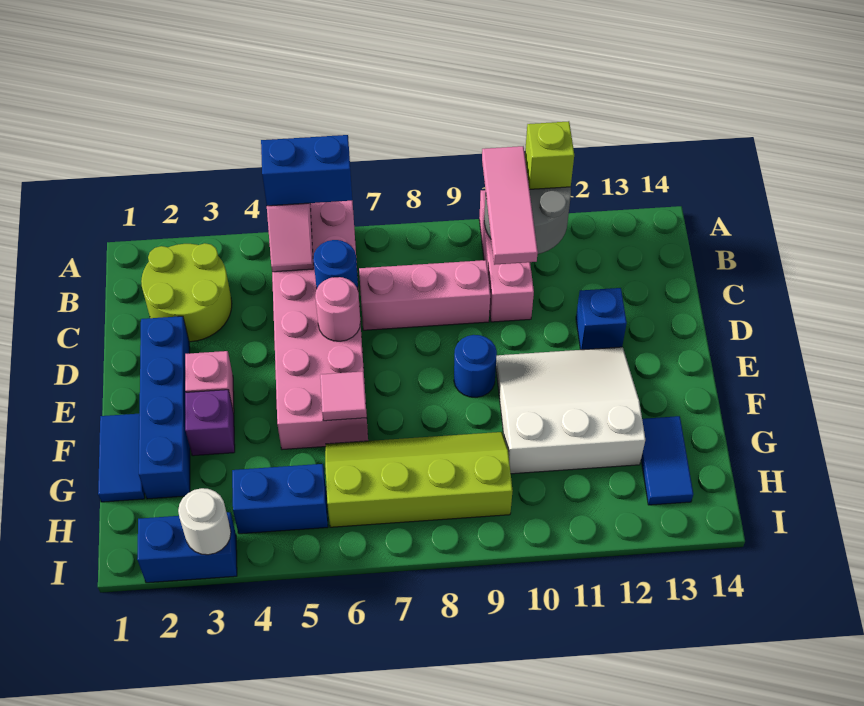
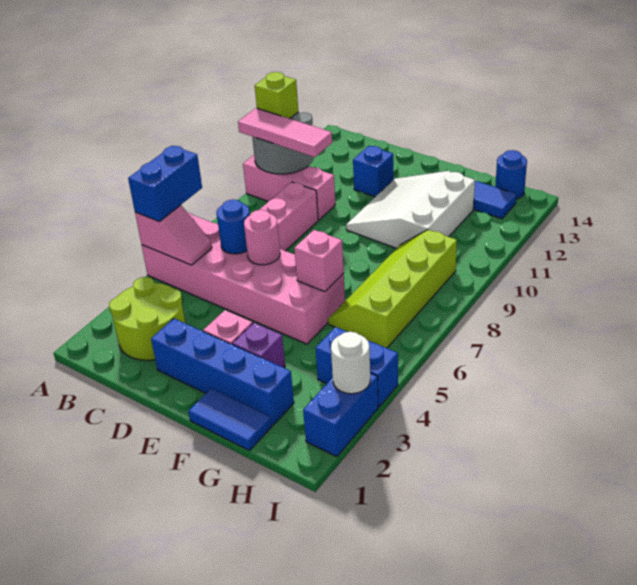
blue 1x1 round brick [454,335,497,397] -> blue 1x1 round brick moved to [495,150,527,199]
pink 1x1 tile [320,371,367,421] -> pink 1x1 brick [294,230,344,292]
blue 1x2 brick [232,464,328,534] -> blue 1x2 brick turned to [316,327,398,407]

